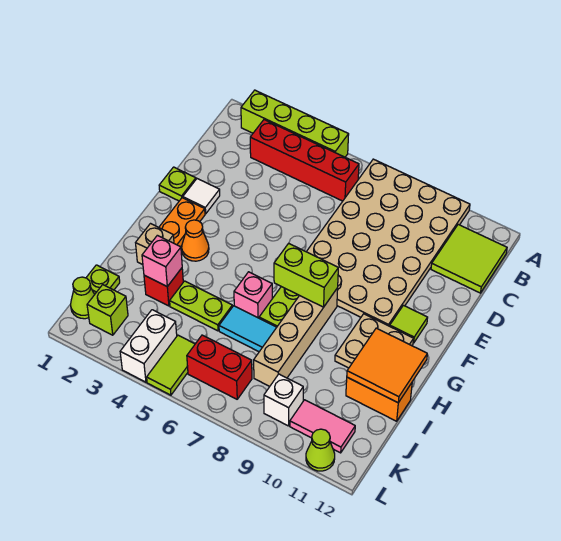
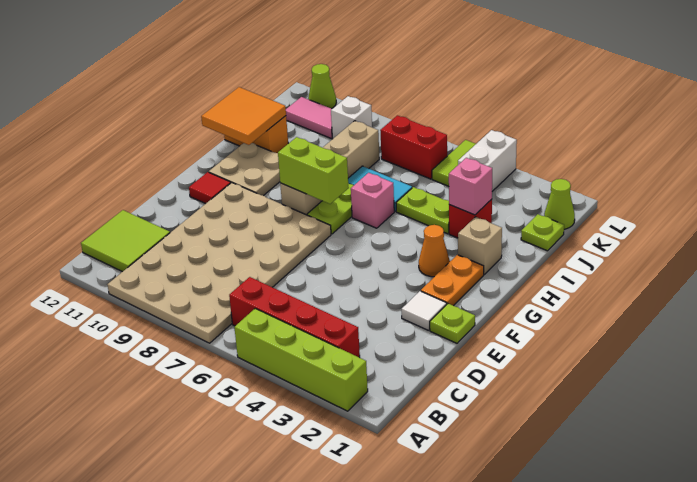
lime 1x1 tile [390,305,428,343] -> red 1x1 tile [189,172,231,204]
lime 1x1 brick [87,285,128,335] -> none

